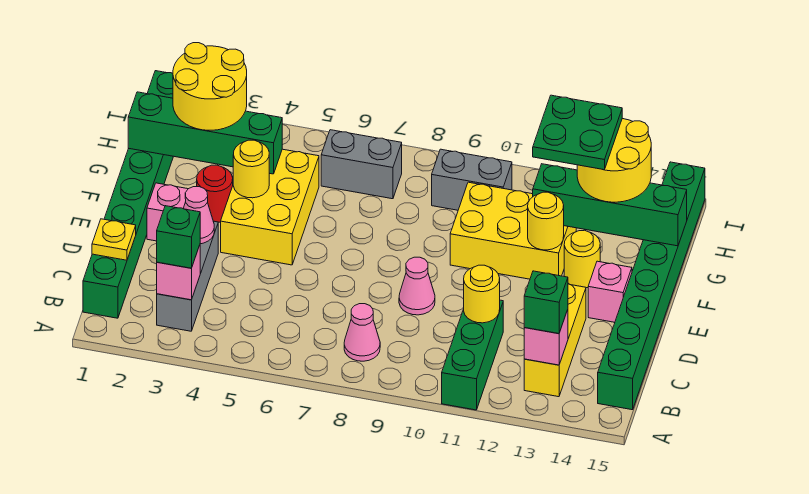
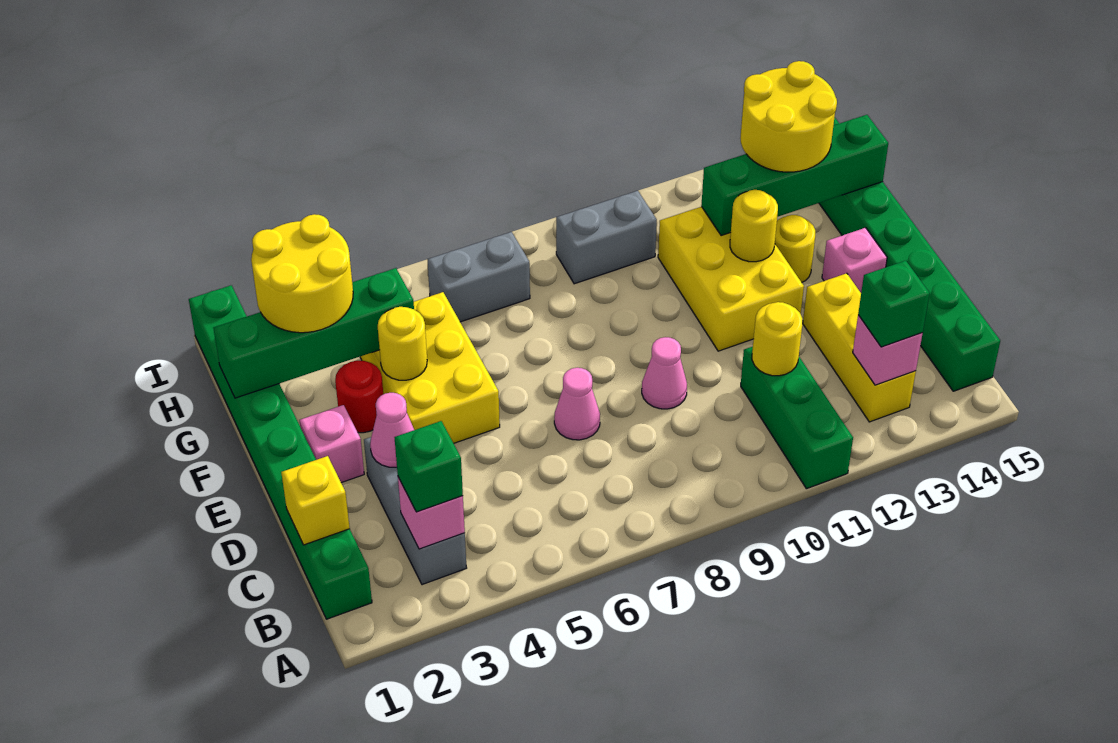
pink 1x1 cone [344,304,380,361] -> pink 1x1 cone moved to [554,368,600,440]
yellow 1x1 plate [92,219,136,260] -> yellow 1x1 brick [281,456,350,545]
yellow 2x3 brick [450,182,576,279] -> yellow 2x3 brick turned to [658,207,804,351]
green 2x2 plate [533,95,622,170] -> none

